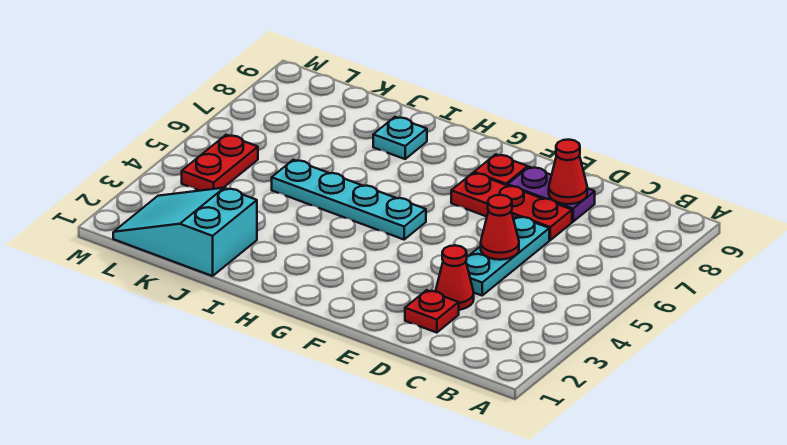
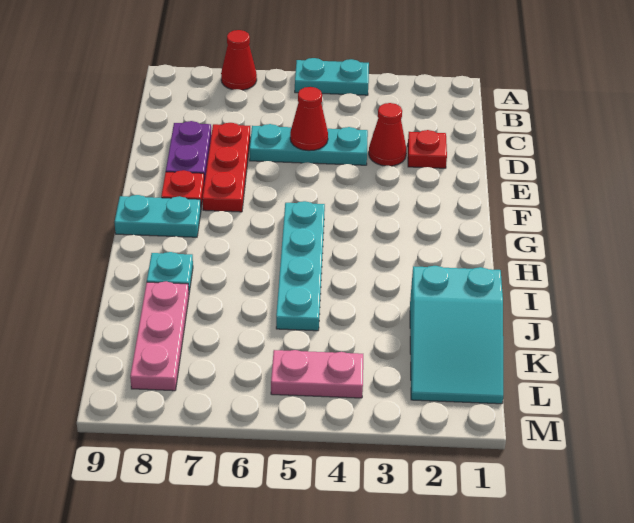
none -> cyan 1x2 plate [295,58,369,95]
red 1x1 cone [549,140,587,204] -> red 1x1 cone moved to [221,30,257,90]
none -> cyan 1x2 plate [114,195,201,237]
none -> pink 1x3 plate [130,281,189,391]
red 1x2 plate [182,135,258,191] -> pink 1x2 plate [271,350,363,398]

